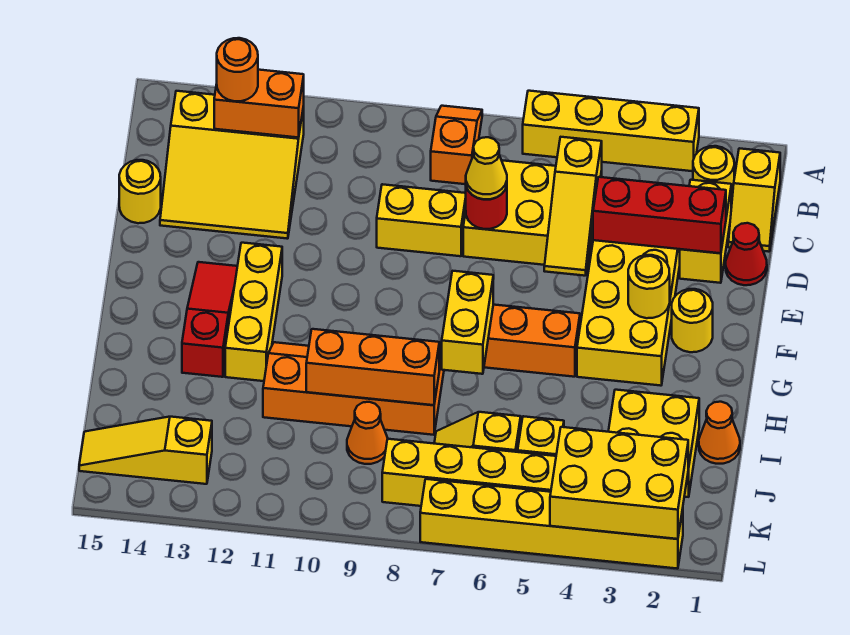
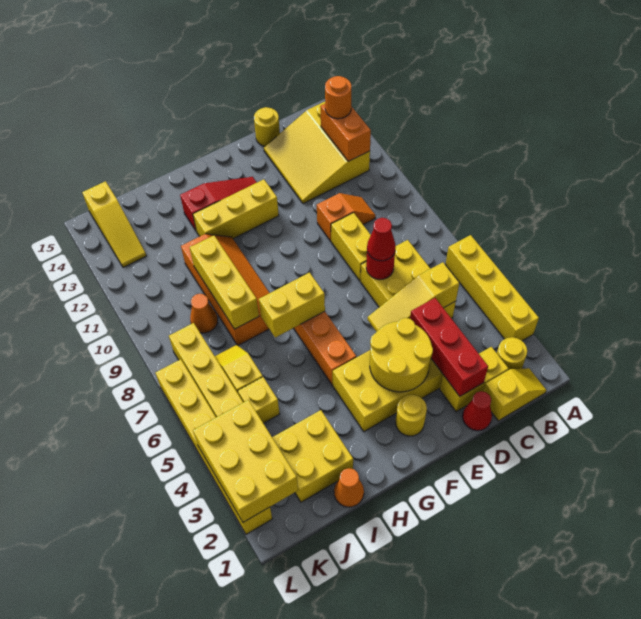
orange 1x2 slope [431,106,482,184] -> orange 1x2 slope moved to [317,193,376,241]
yellow 1x2 slope [728,148,780,252] -> yellow 1x2 slope turned to [483,368,546,421]
yellow 1x1 cone [466,137,507,199] -> red 1x1 cone [367,218,396,261]
yellow 1x1 round brick [628,255,670,318] -> yellow 2x2 round brick [370,318,433,392]
orange 1x3 brick [306,329,439,405] -> yellow 1x3 brick [190,235,259,329]
yellow 1x3 slope [79,417,212,484] -> yellow 1x3 slope turned to [82,181,146,268]

